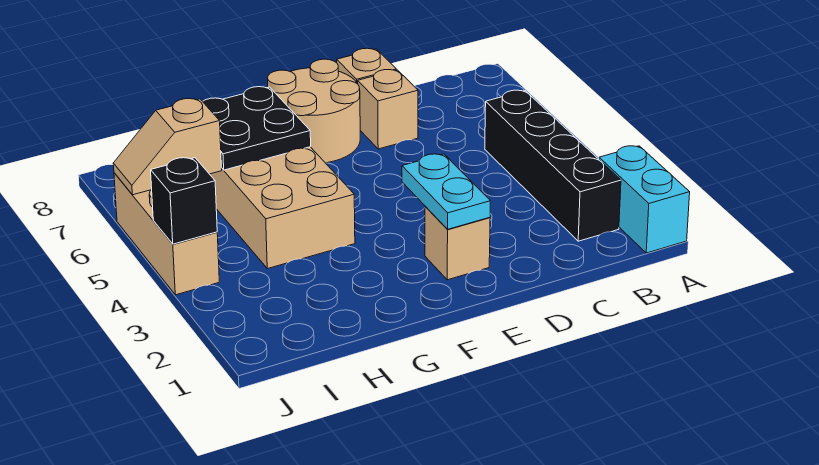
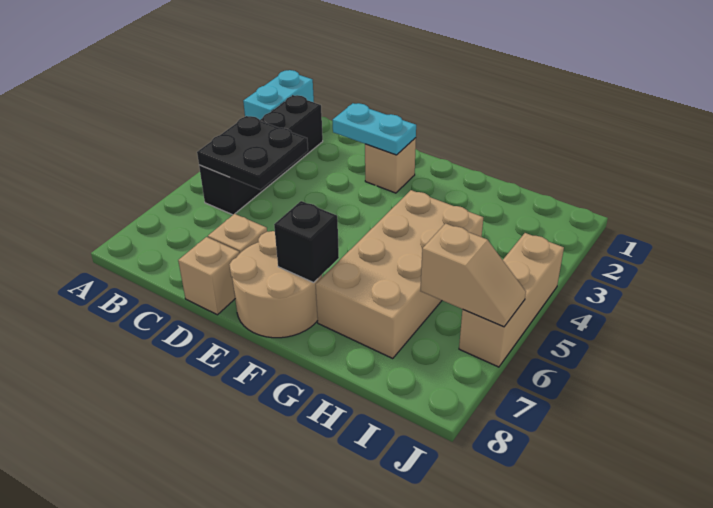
cyan 1x2 plate [402,154,490,229] -> cyan 1x2 plate turned to [332,103,416,155]
black 2x2 plate [203,87,311,170] -> black 2x2 plate moved to [197,116,308,190]
black 1x1 brick [151,158,217,244] -> black 1x1 brick moved to [274,201,339,282]

